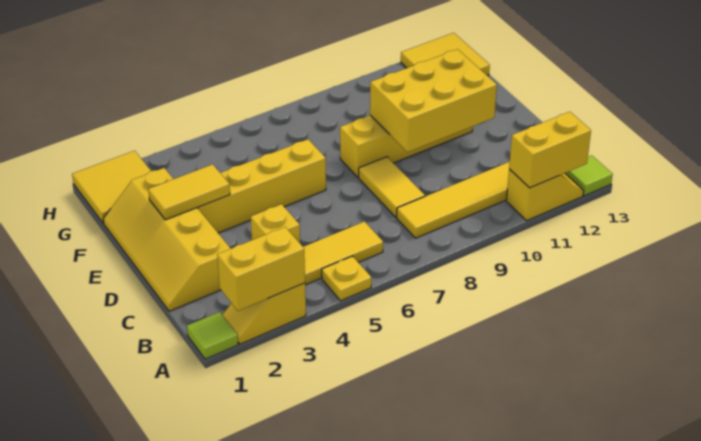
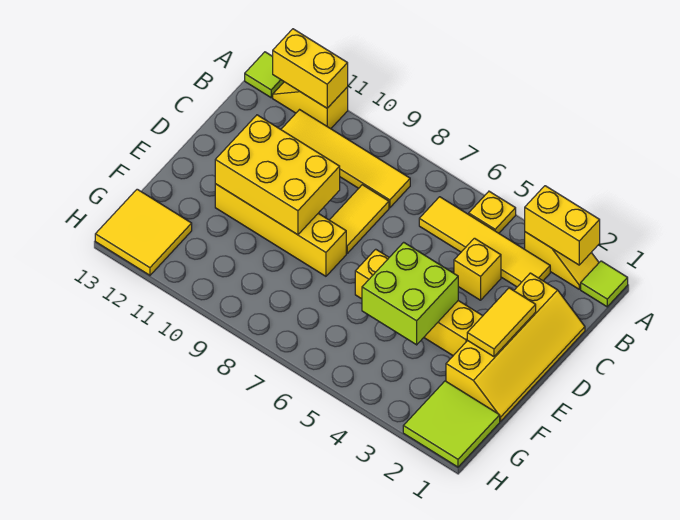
yellow 1x2 tile [148,164,230,220] -> yellow 1x2 tile turned to [467,288,536,357]
none -> lime 2x2 brick [362,242,458,345]
yellow 2x2 tile [72,151,151,224] -> lime 2x2 tile [403,381,500,467]

